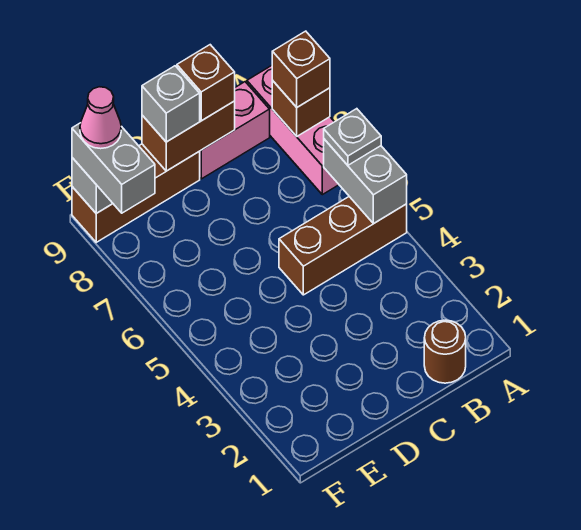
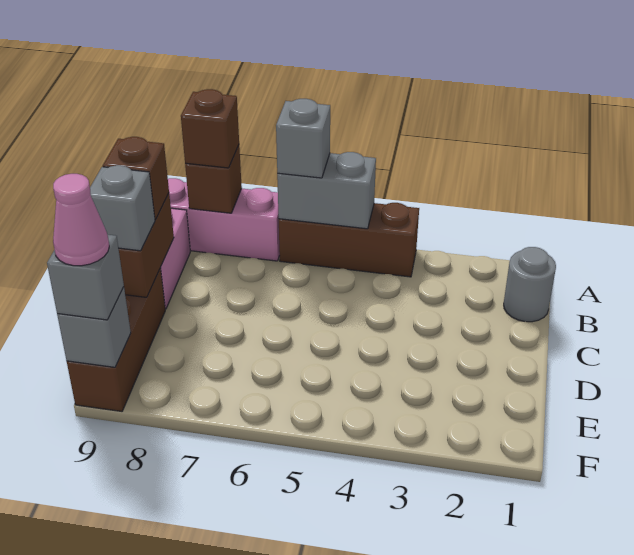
brown 1x3 brick [279,197,407,295] -> brown 1x3 brick turned to [279,203,419,277]
grey 1x1 plate [324,109,381,165] -> grey 1x1 brick [276,99,330,178]
brown 1x1 round brick [424,320,466,383] -> grey 1x1 round brick [504,247,556,322]
grey 1x2 brick [72,123,155,213] -> grey 1x1 brick [47,235,124,320]

